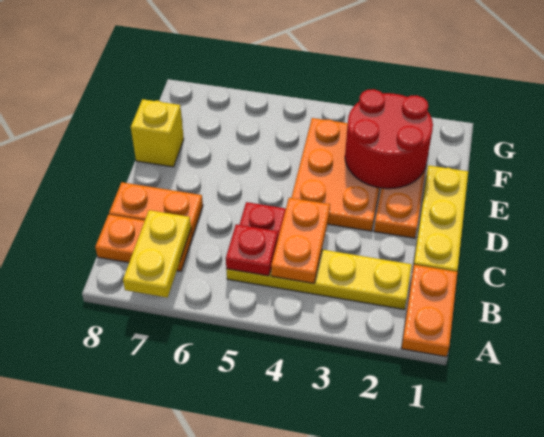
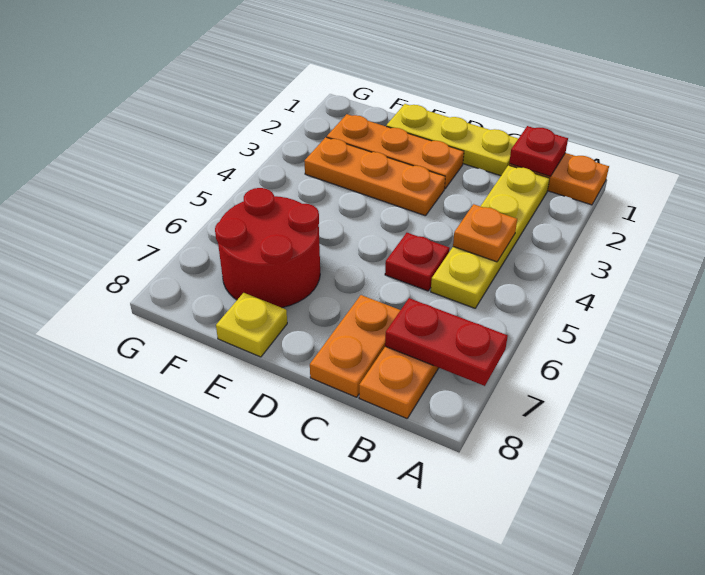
yellow 1x2 plate [123,210,191,298] -> red 1x2 plate [385,298,508,386]
orange 1x2 plate [271,198,330,283] -> orange 1x1 plate [453,204,517,262]
red 1x1 plate [226,224,278,276] -> red 1x1 plate moved to [509,126,568,176]
orange 2x3 plate [291,118,380,231] -> orange 1x3 plate [304,137,445,216]
red 2x2 round brick [345,89,433,189] -> red 2x2 round brick moved to [215,188,320,308]
yellow 1x1 brick [131,99,184,167] -> yellow 1x1 plate [216,293,287,357]

